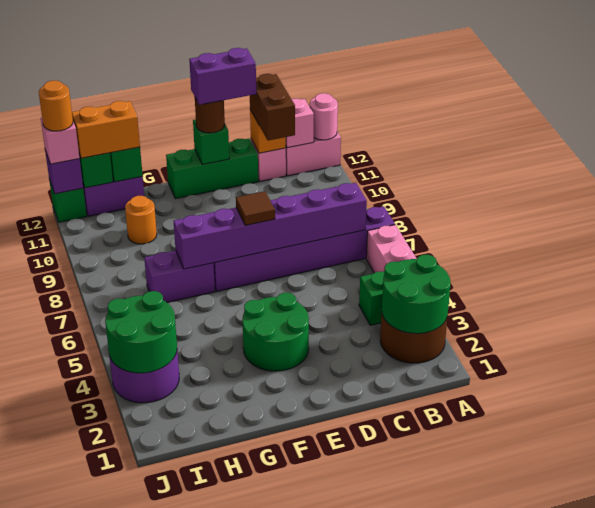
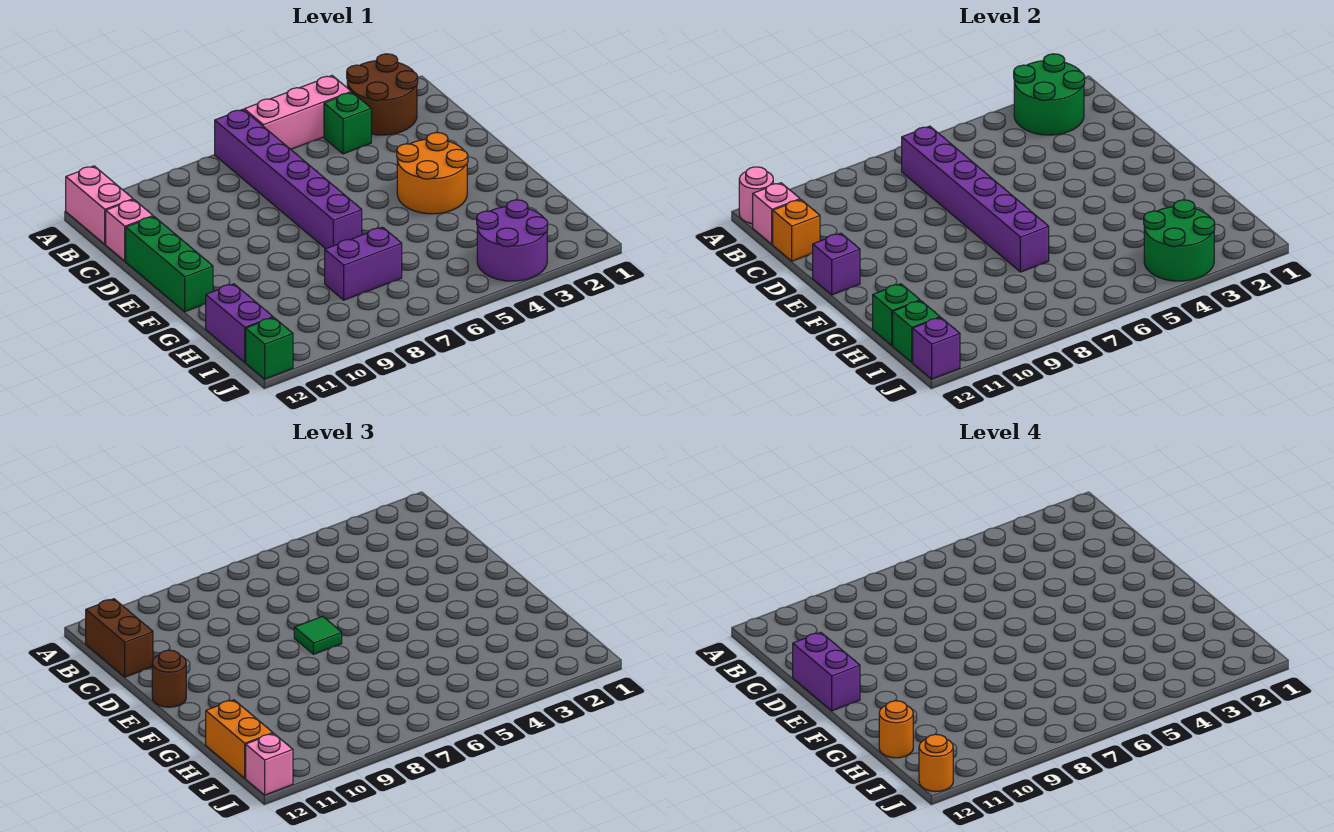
brown 1x2 brick [250,74,295,140] -> brown 1x2 brick turned to [86,599,153,677]
green 2x2 round brick [242,293,309,371] -> orange 2x2 round brick [397,133,468,214]
brown 1x1 tile [236,191,275,225] -> green 1x1 tile [294,616,342,654]
green 1x1 brick [193,119,229,165] -> purple 1x1 brick [813,233,860,295]
purple 1x2 brick [144,251,215,302] -> purple 1x2 brick turned to [325,227,402,300]
orange 1x1 round brick [125,196,157,244] -> orange 1x1 round brick moved to [879,701,913,758]

